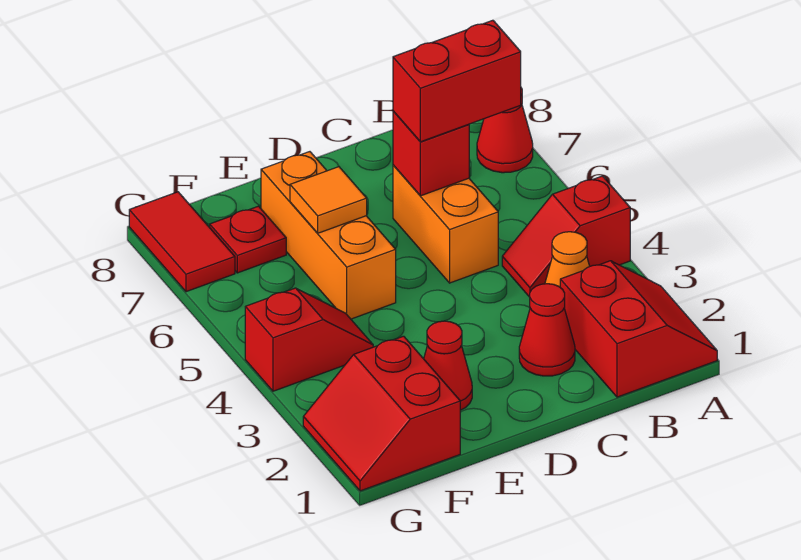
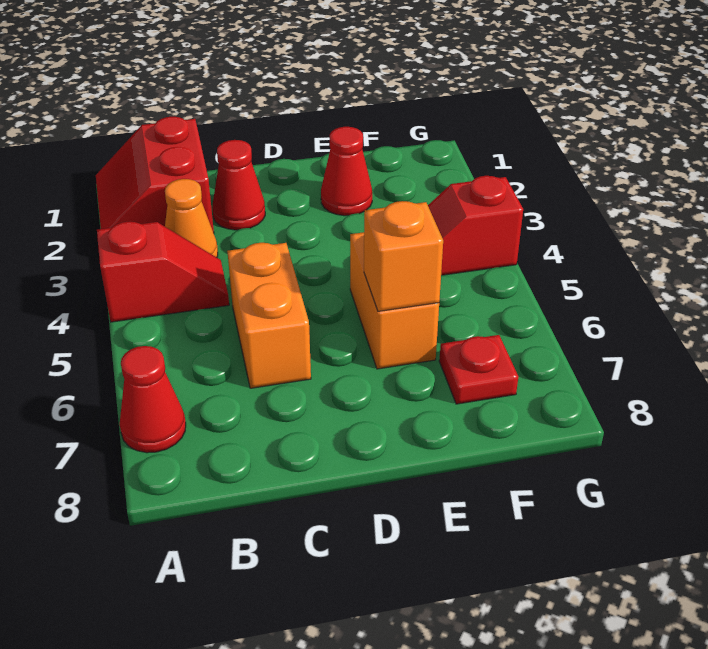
red 1x2 brick [393,20,521,142] -> none
red 1x1 brick [393,111,469,196] -> none
orange 1x3 brick [261,152,396,319] -> orange 1x2 brick [350,232,439,369]
orange 1x1 tile [290,167,367,233] -> orange 1x1 brick [364,201,443,311]
red 2x2 slope [303,336,460,491] -> none
red 1x2 tile [129,192,235,292] -> none

